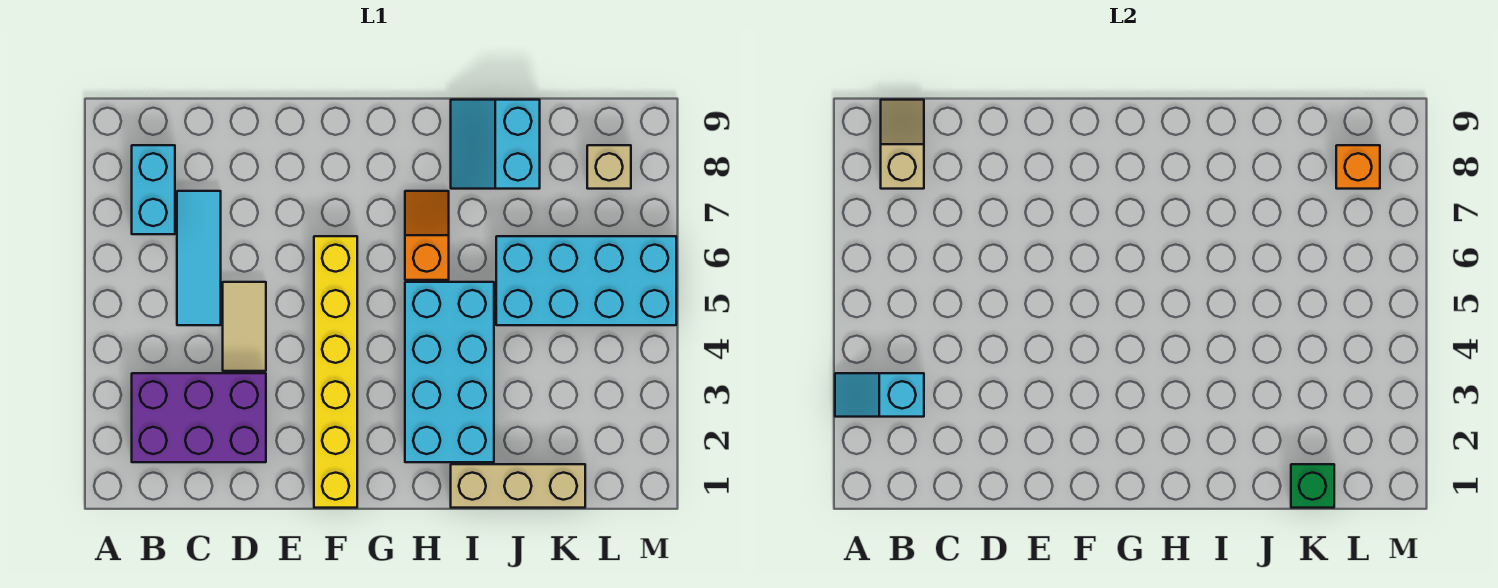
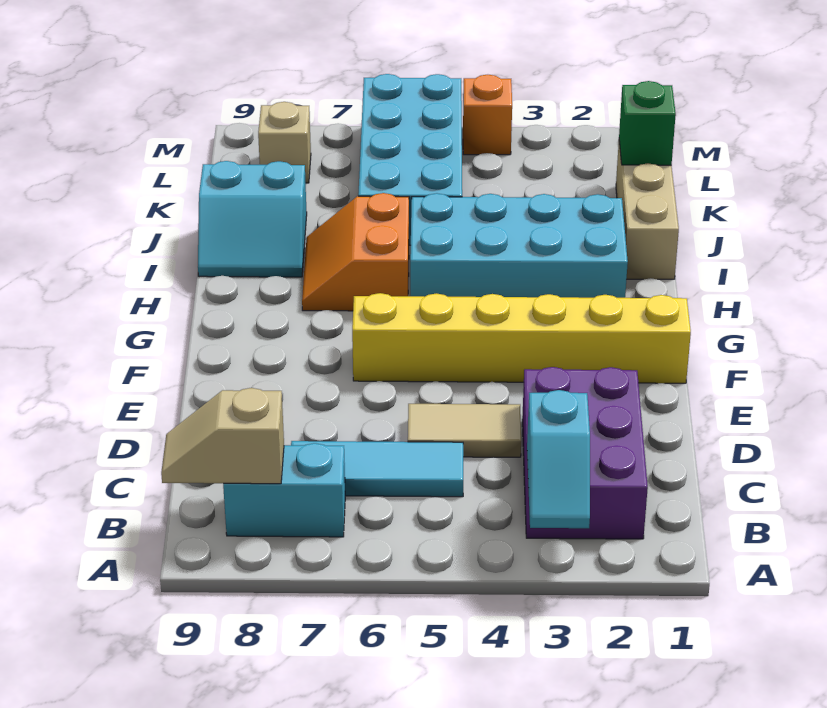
orange 1x2 slope [405,191,449,280] -> orange 2x2 slope [302,193,409,311]
orange 1x1 brick [1336,145,1380,189] -> orange 1x1 brick moved to [463,75,512,155]

